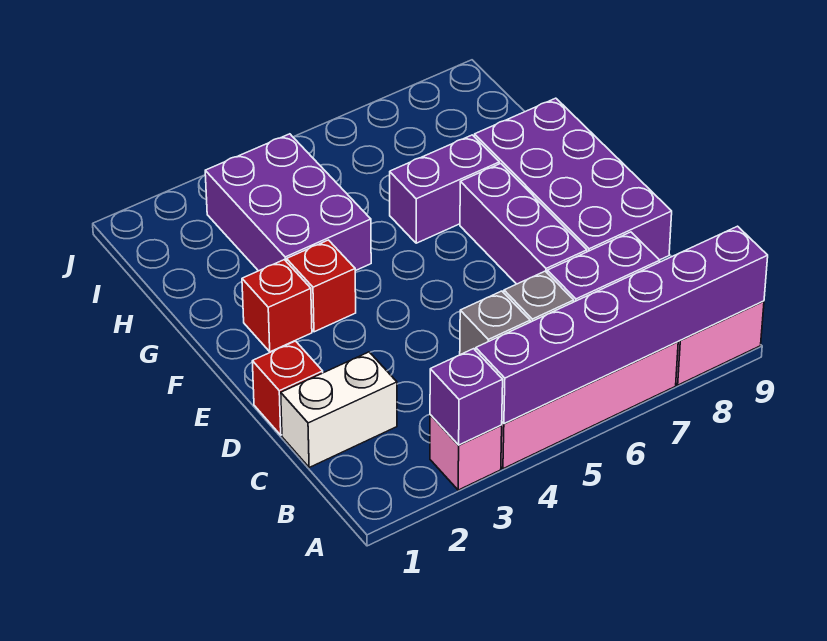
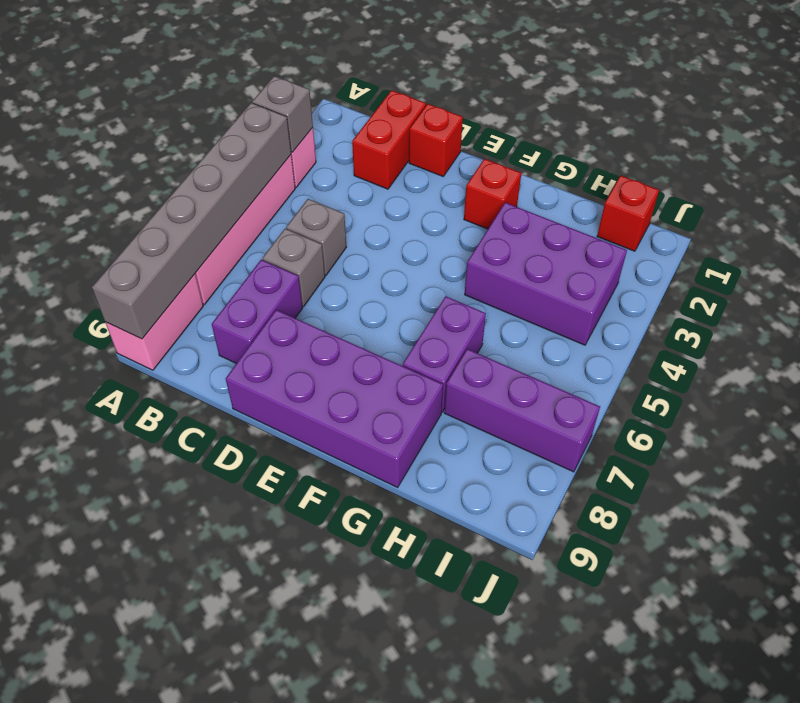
purple 1x1 brick [430,349,503,445] -> grey 1x1 brick [252,76,313,153]
purple 1x6 brick [476,226,768,424] -> grey 1x6 brick [92,103,291,339]
white 1x2 brick [281,352,397,467] -> red 1x2 brick [352,90,426,189]
purple 1x3 brick [460,163,587,284] -> purple 1x3 brick moved to [444,349,600,472]
red 1x1 brick [287,240,356,332] -> red 1x1 brick moved to [597,176,659,251]

